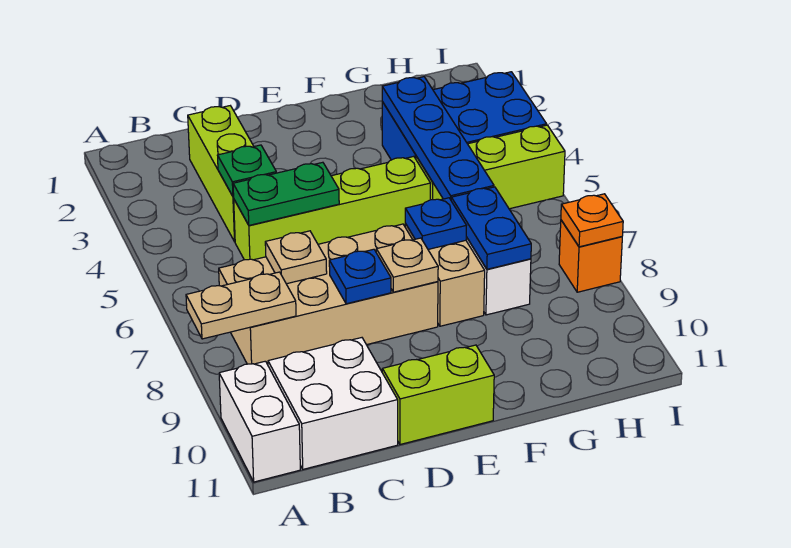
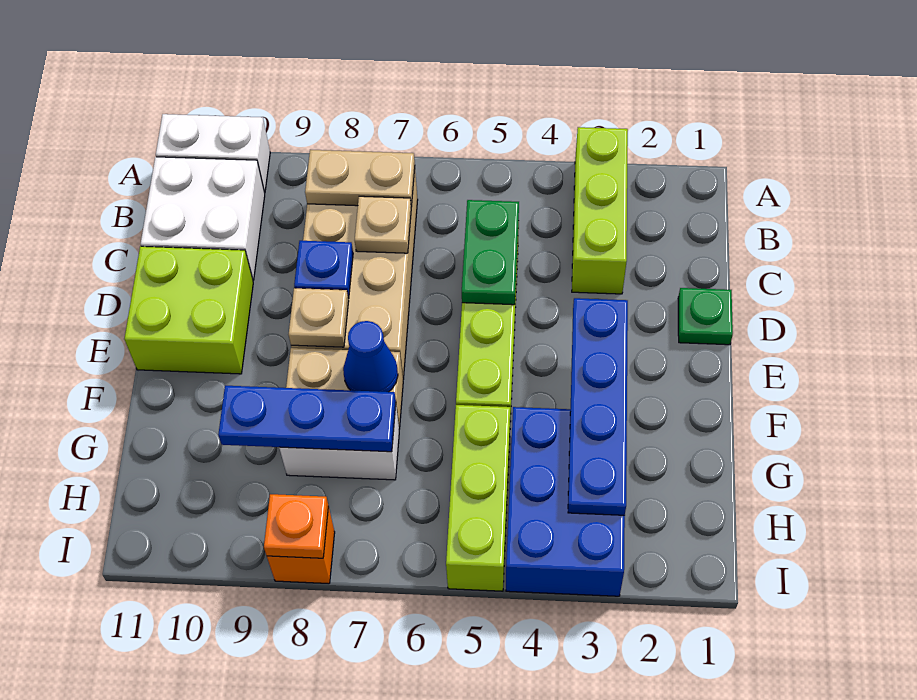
tan 1x2 plate [186,272,296,339] -> tan 1x2 plate turned to [305,150,415,207]
lime 1x3 brick [188,106,254,242] -> lime 1x3 brick turned to [572,127,628,294]
green 1x1 plate [218,145,276,197] -> green 1x1 plate moved to [678,288,733,345]
lime 1x2 brick [382,345,494,444] -> lime 2x2 brick [124,246,253,374]
blue 1x1 plate [405,198,466,249] -> blue 1x1 cone [343,321,398,392]
blue 1x4 plate [382,77,494,199] -> blue 1x4 plate turned to [568,298,628,515]
blue 1x2 plate [451,187,531,269] -> blue 1x3 plate [218,386,396,452]

